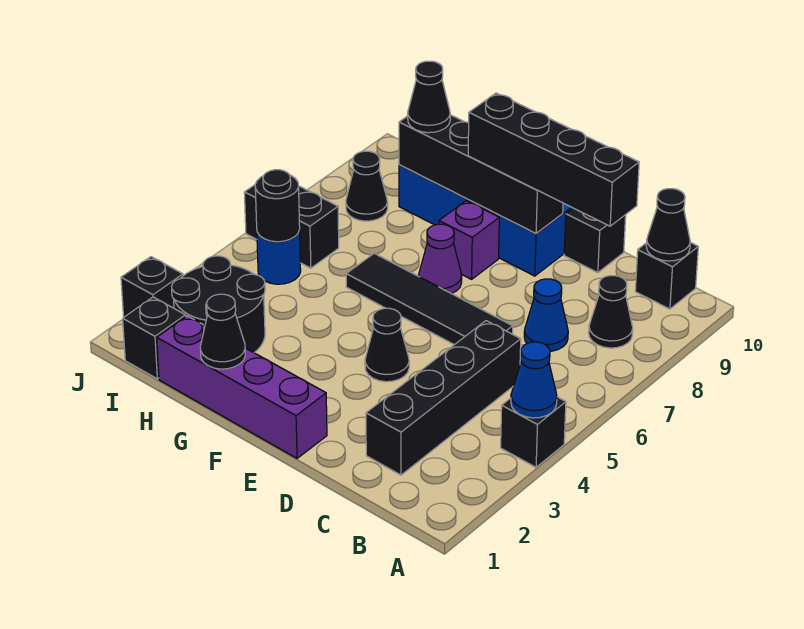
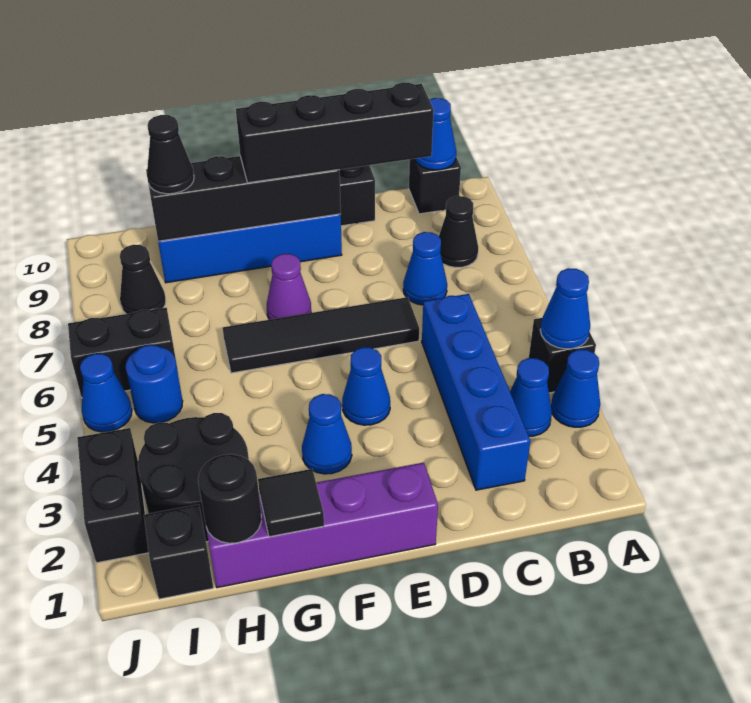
none -> blue 1x1 cone [551,349,600,427]
none -> blue 1x1 cone [510,358,552,436]
black 1x1 cone [646,189,690,261] -> blue 1x1 cone [415,98,456,170]
black 1x4 brick [366,321,521,475] -> blue 1x4 brick [422,294,530,490]
black 1x1 cone [365,308,409,382] -> blue 1x1 cone [342,347,390,425]
none -> blue 1x1 cone [302,394,352,474]
purple 1x1 brick [439,201,499,279] -> none
black 1x1 cone [200,294,245,369] -> black 1x1 tile [258,469,324,537]
black 1x1 round brick [255,170,300,242] -> black 1x1 round brick moved to [198,454,261,543]
black 1x1 brick [121,257,183,317] -> black 1x2 brick [77,428,149,563]
none -> blue 1x1 cone [80,354,132,432]

